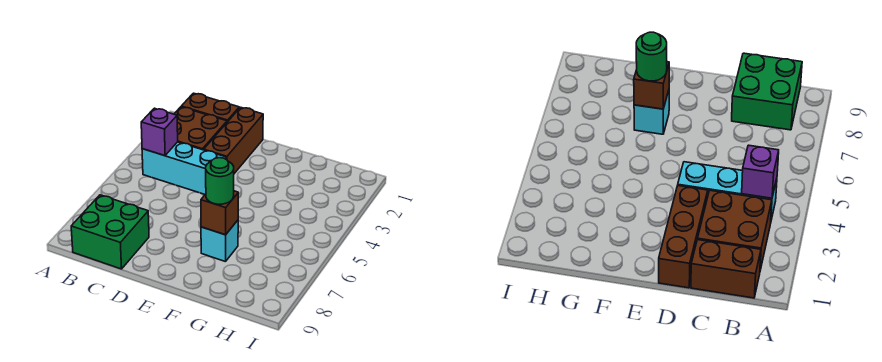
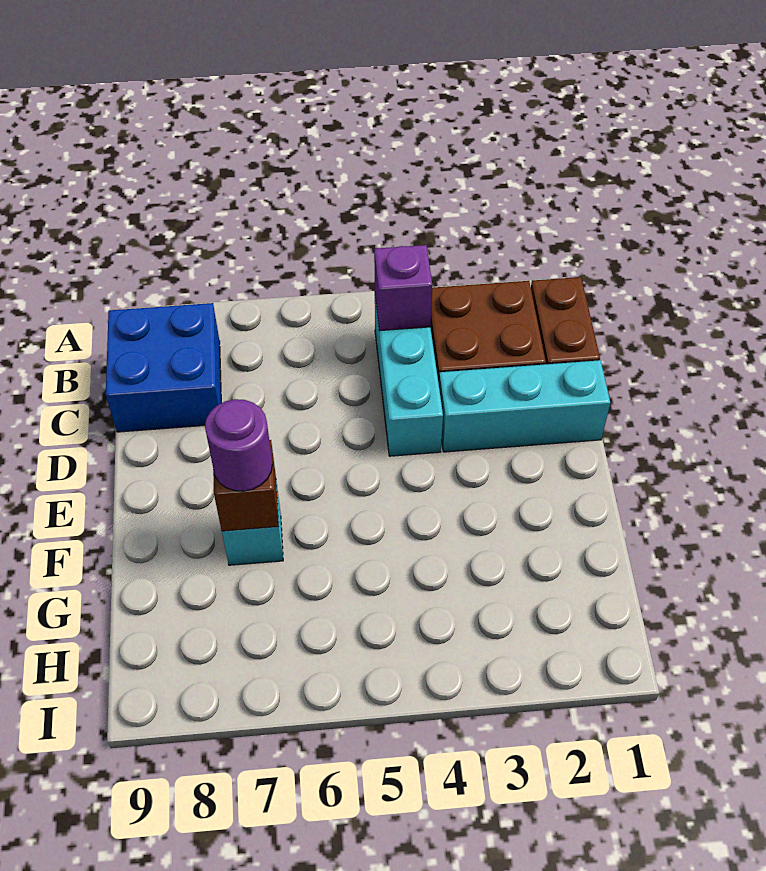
green 2x2 brick [71,195,149,269] -> blue 2x2 brick [106,303,221,432]
brown 1x3 brick [204,107,263,174] -> cyan 1x3 brick [439,360,610,452]
green 1x1 round brick [206,158,234,204] -> purple 1x1 round brick [205,399,272,491]

